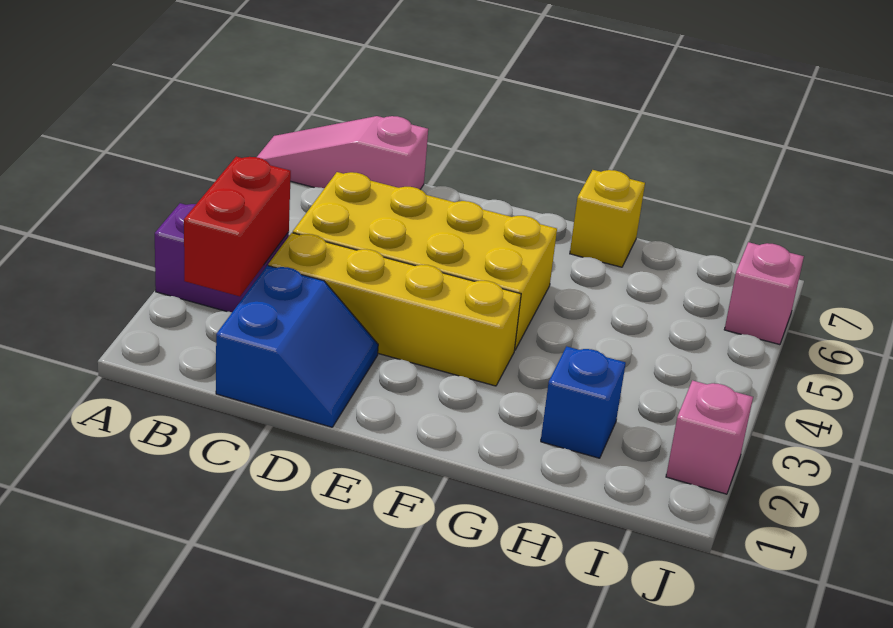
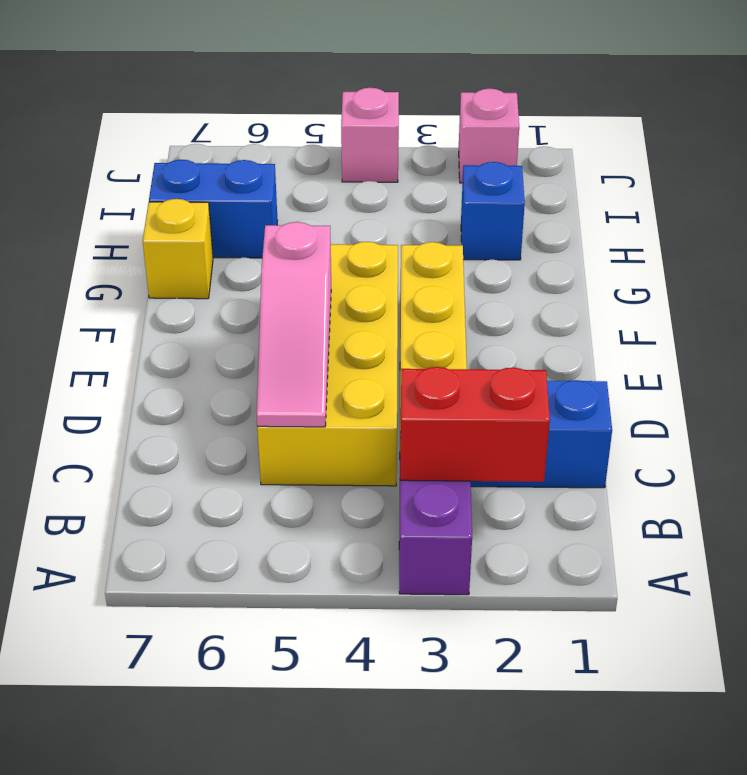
pink 1x3 slope [257,116,428,189] -> pink 1x3 slope moved to [257,222,331,427]
none -> blue 1x2 brick [149,160,278,258]
pink 1x1 brick [724,242,804,345] -> pink 1x1 brick moved to [341,88,399,182]

